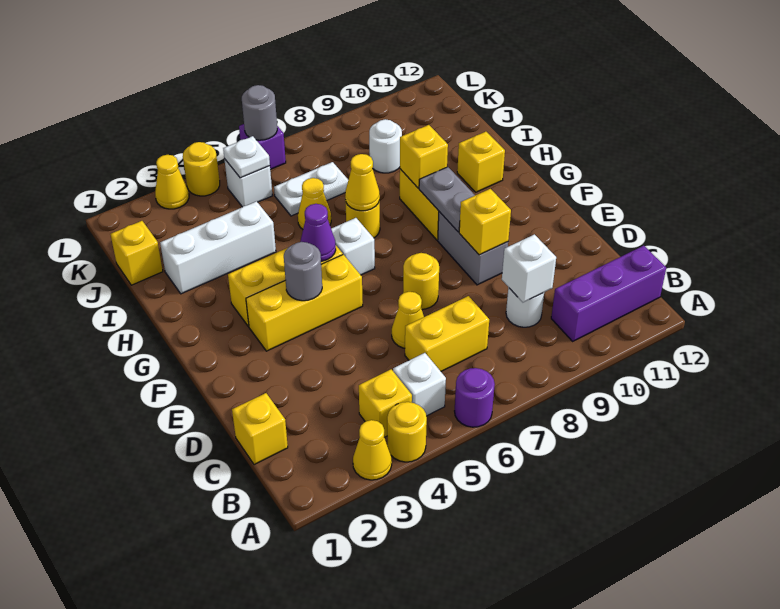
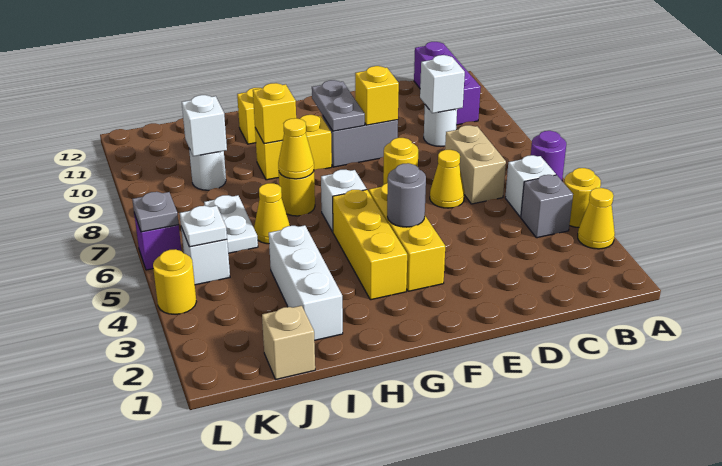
yellow 1x1 brick [359,369,412,437] -> grey 1x1 brick [521,175,573,238]
yellow 1x1 brick [232,393,288,465] -> none
yellow 1x2 brick [405,296,489,371] -> tan 1x2 brick [445,125,506,204]
grey 1x2 plate [419,167,475,232] -> grey 1x2 plate turned to [312,80,365,131]
purple 1x1 cone [300,204,336,261] -> none
yellow 1x1 brick [111,221,163,285] -> tan 1x1 brick [262,306,315,379]
none -> white 1x1 brick [182,95,227,156]
yellow 1x1 cone [155,155,189,209] -> none
grey 1x1 round brick [242,85,277,140] -> grey 1x1 plate [132,192,179,232]

